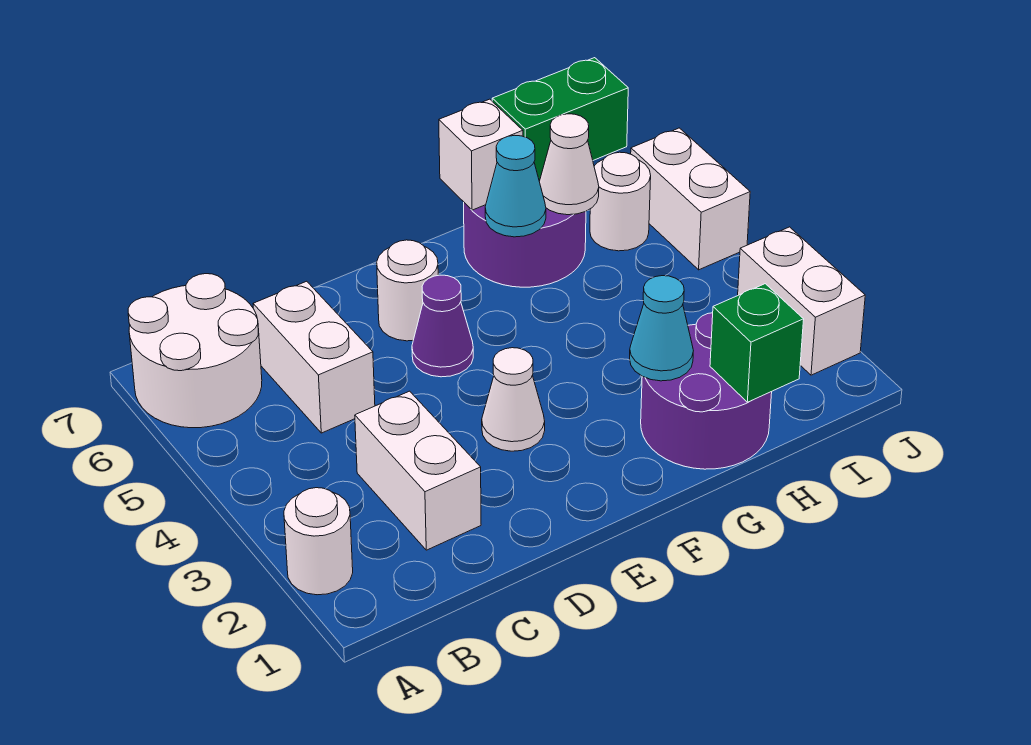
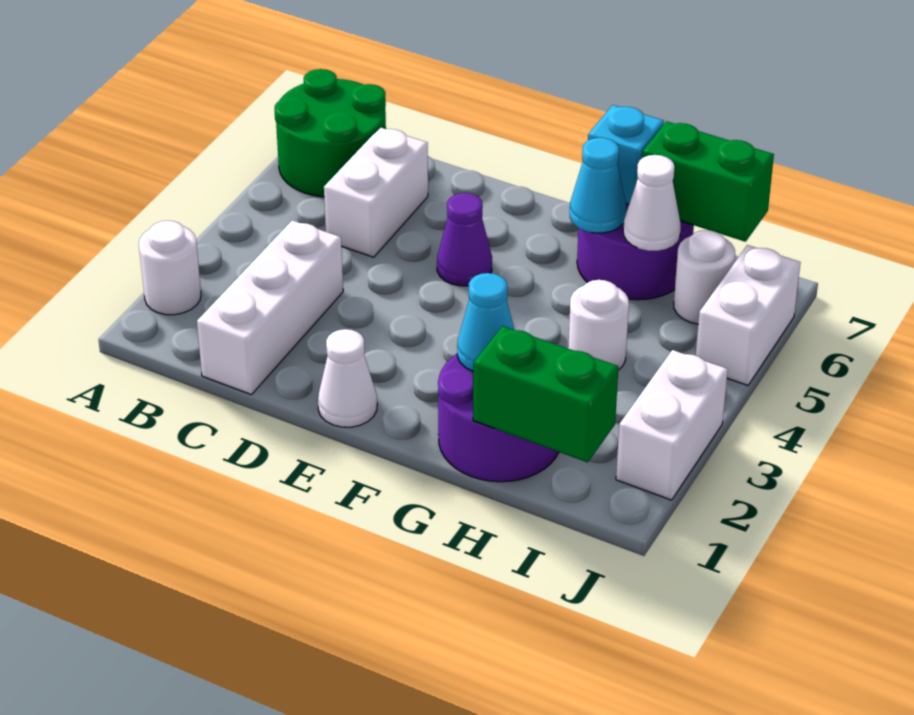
white 2x2 round brick [128,274,262,428] -> green 2x2 round brick [275,69,386,197]
white 1x2 brick [355,391,481,550] -> white 1x3 brick [197,220,343,395]
white 1x1 cone [482,348,545,451] -> white 1x1 cone moved to [318,329,377,427]
white 1x1 round brick [377,240,438,341] -> white 1x1 round brick moved to [568,280,629,370]
white 1x1 brick [439,99,523,210] -> cyan 1x1 brick [588,105,664,204]
green 1x1 brick [710,284,804,402] -> green 1x2 brick [473,326,618,462]

